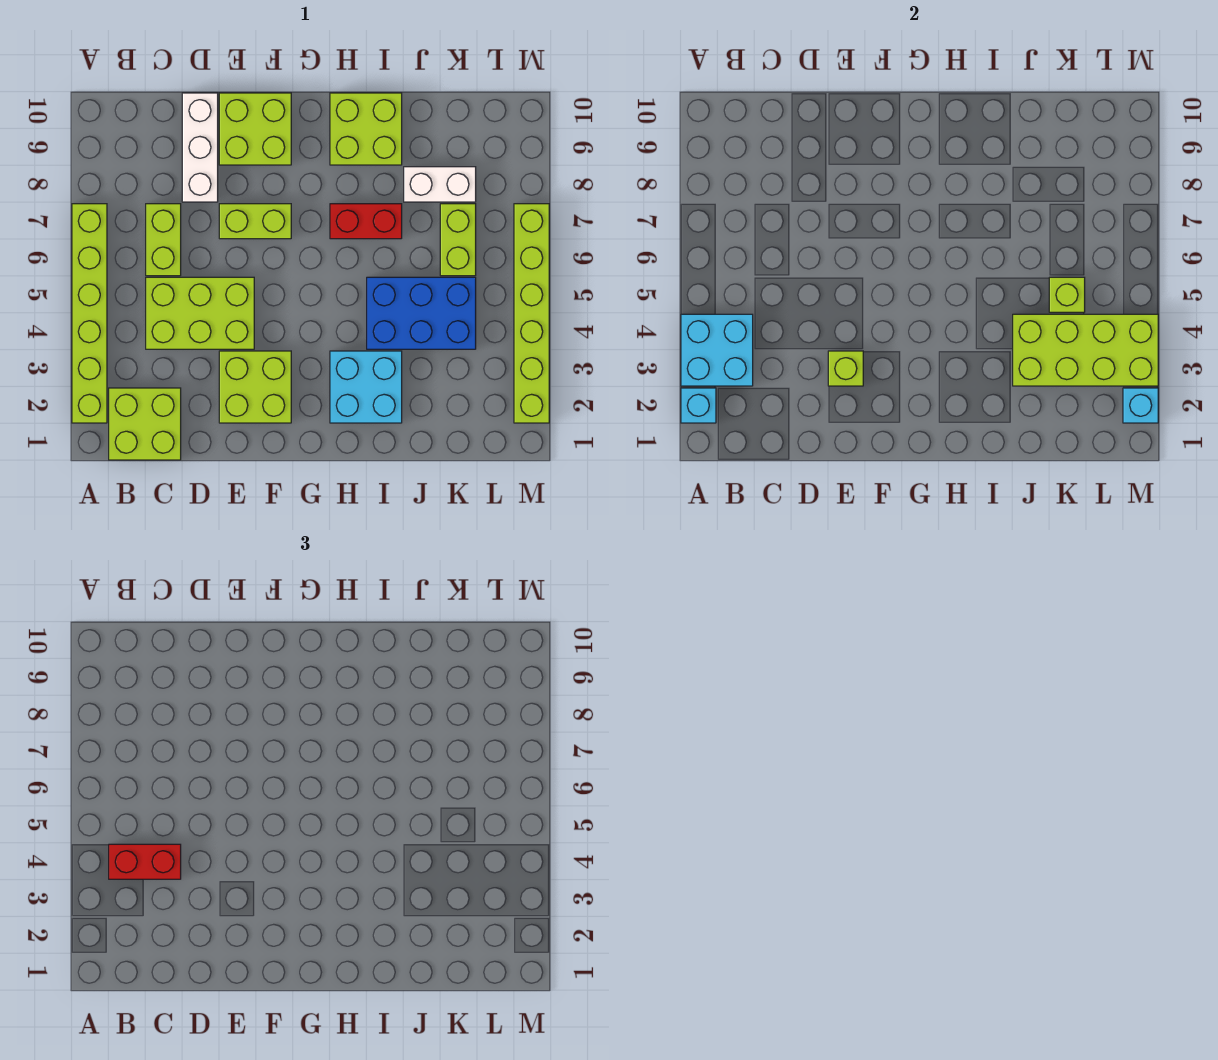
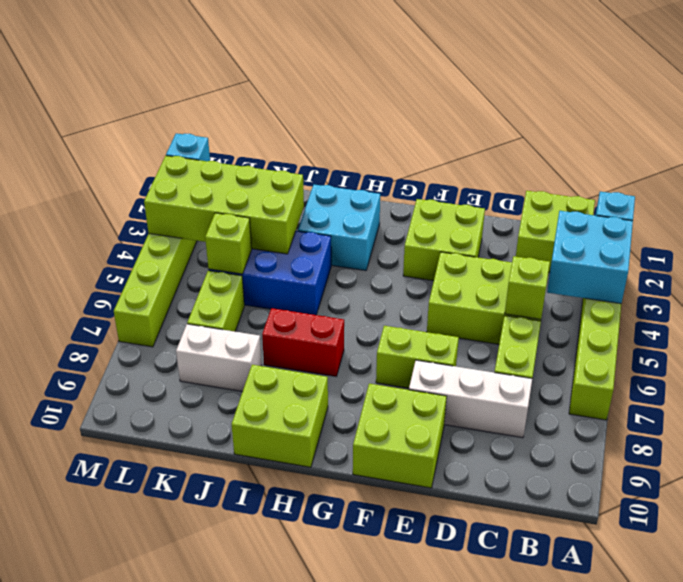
red 1x2 brick [109,844,181,879] -> none
white 1x3 brick [182,93,218,202] -> white 1x3 brick turned to [409,360,532,438]
lime 1x1 brick [828,351,863,386] -> lime 1x1 brick moved to [505,256,550,319]

